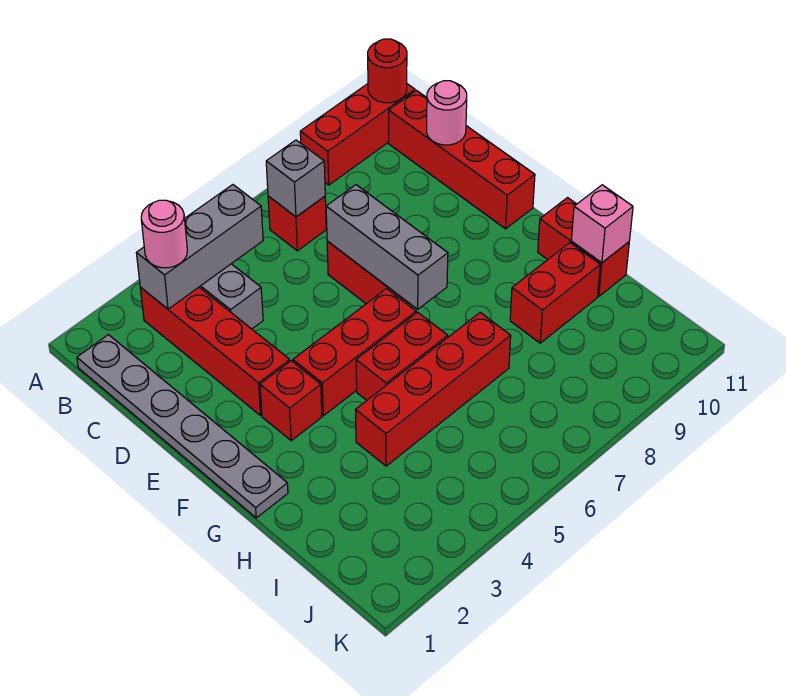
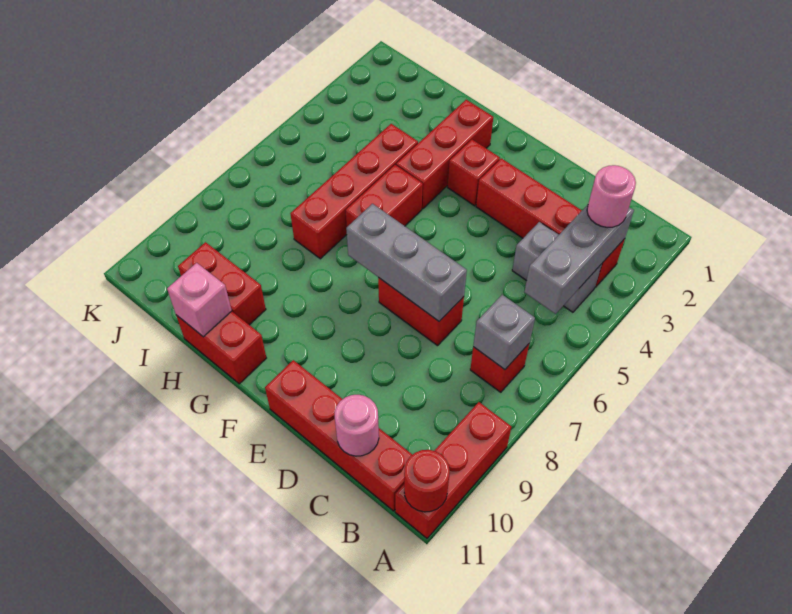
grey 1x6 plate [77,335,288,518] -> none
red 1x3 brick [293,289,416,416] -> red 1x3 brick moved to [396,100,493,209]
red 1x2 brick [510,243,600,343] -> red 1x2 brick turned to [178,242,266,325]

